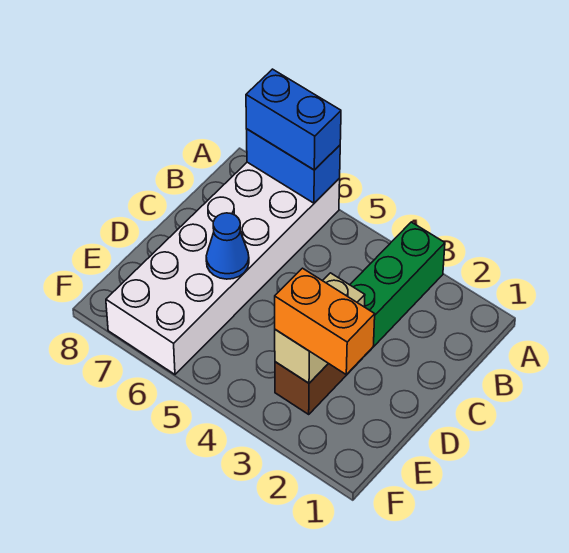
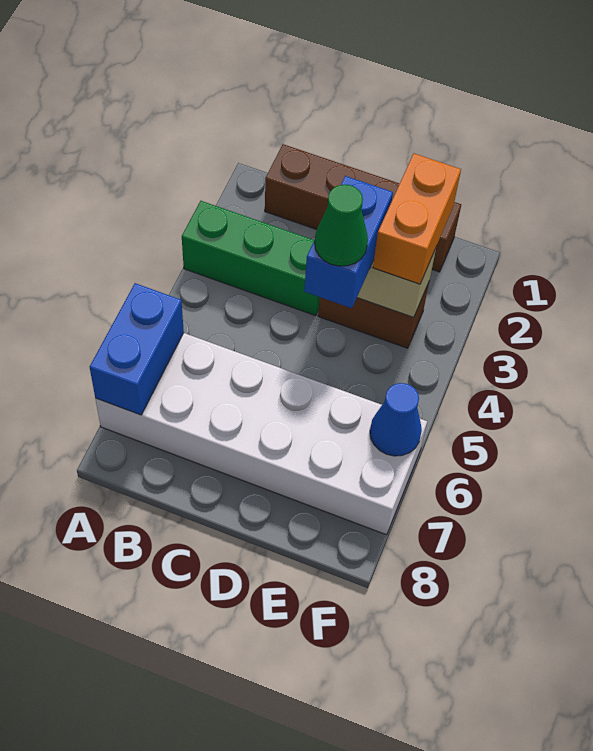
blue 1x2 brick [246,69,341,170] -> blue 1x2 brick moved to [304,176,393,308]
none -> brown 1x4 brick [265,144,461,272]
none -> green 1x1 cone [315,185,368,266]
blue 1x1 cone [206,213,249,279] -> blue 1x1 cone moved to [370,383,422,456]

